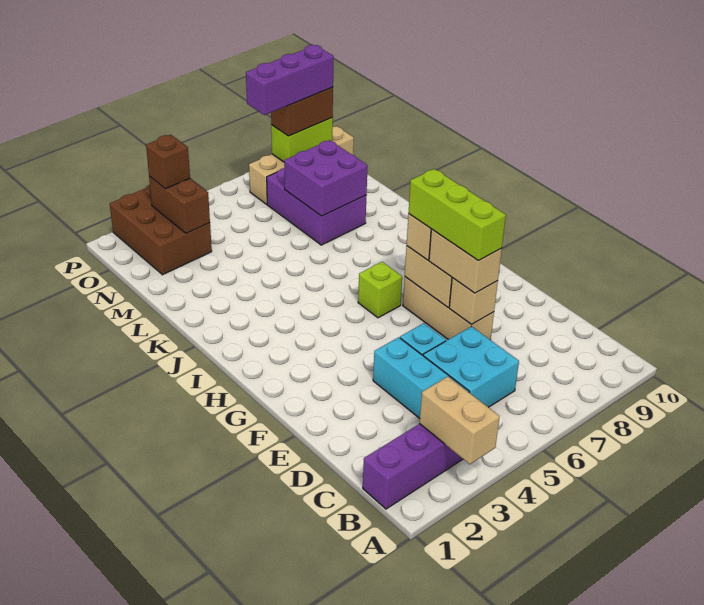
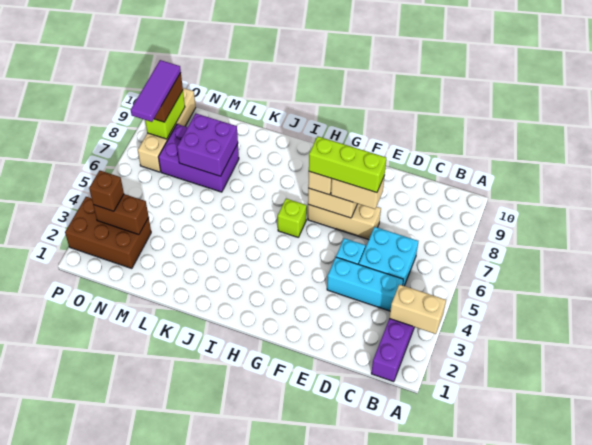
tan 1x1 brick [449,278,498,325] -> none
purple 1x3 brick [246,45,334,115] -> purple 1x3 tile [131,60,181,122]

